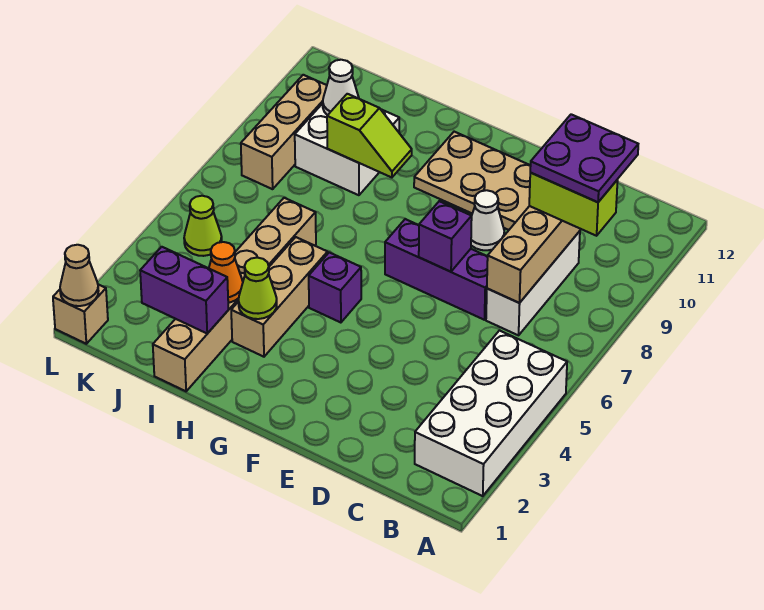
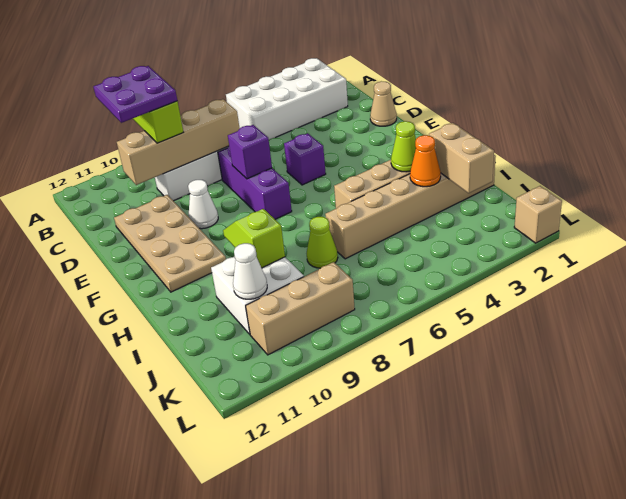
purple 1x1 brick [309,252,361,323] -> purple 1x1 brick moved to [284,133,326,185]
purple 1x2 brick [140,247,228,333] -> tan 1x2 brick [429,123,494,193]
lime 1x1 cone [184,196,222,256] -> lime 1x1 cone moved to [307,217,338,268]
tan 1x1 cone [60,245,98,306] -> tan 1x1 cone moved to [370,82,397,126]

